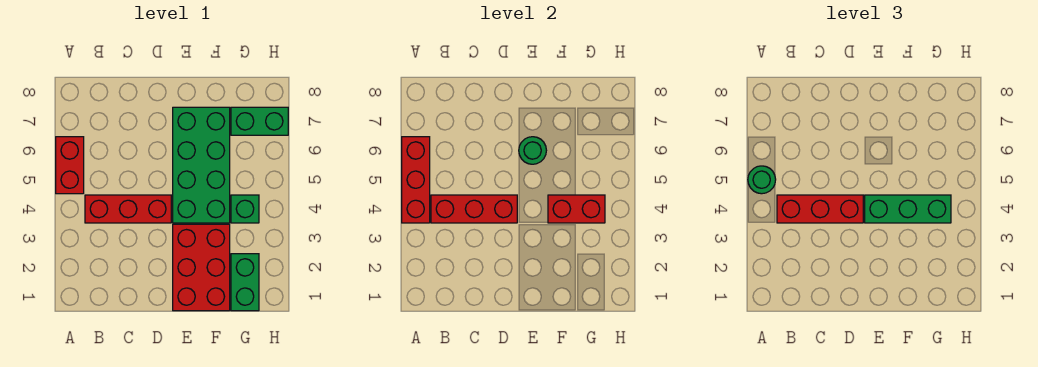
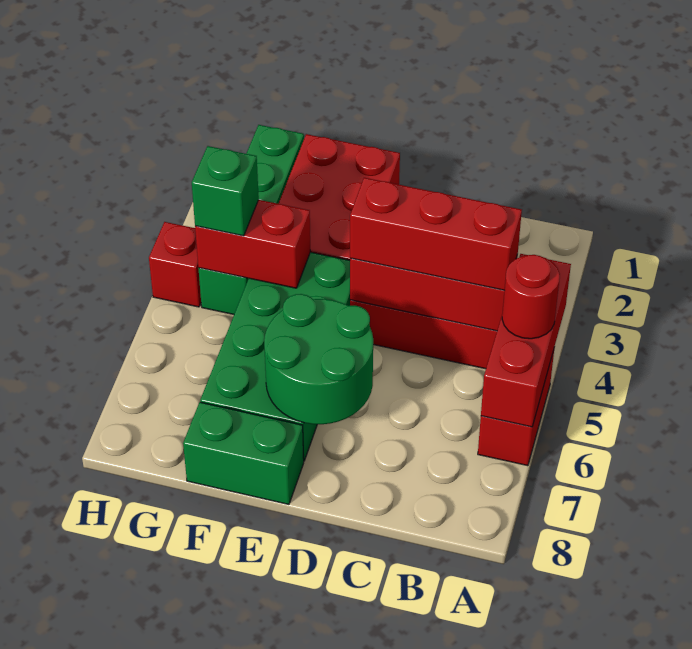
green 1x1 round brick [748,166,776,194] -> red 1x1 round brick [502,255,560,339]
green 1x3 brick [865,195,951,223] -> green 1x1 brick [192,146,259,236]
green 1x1 round brick [519,137,546,164] -> green 2x2 round brick [264,294,373,424]
green 1x2 brick [231,107,288,135] -> green 1x2 brick moved to [183,402,304,504]
none -> red 1x1 brick [149,222,201,307]

